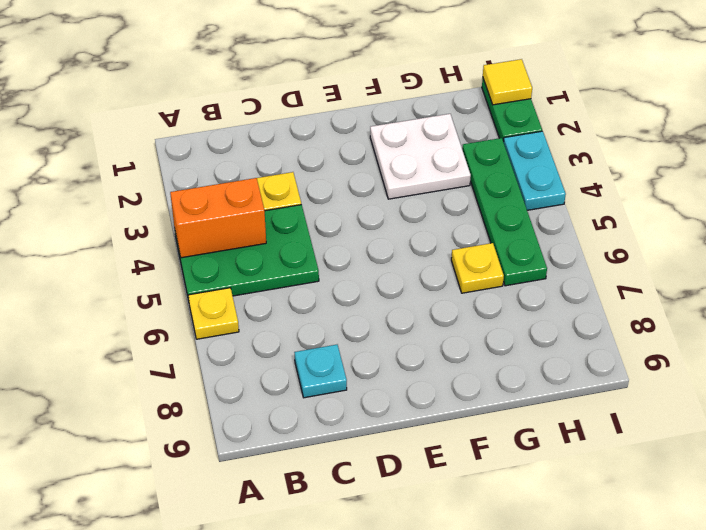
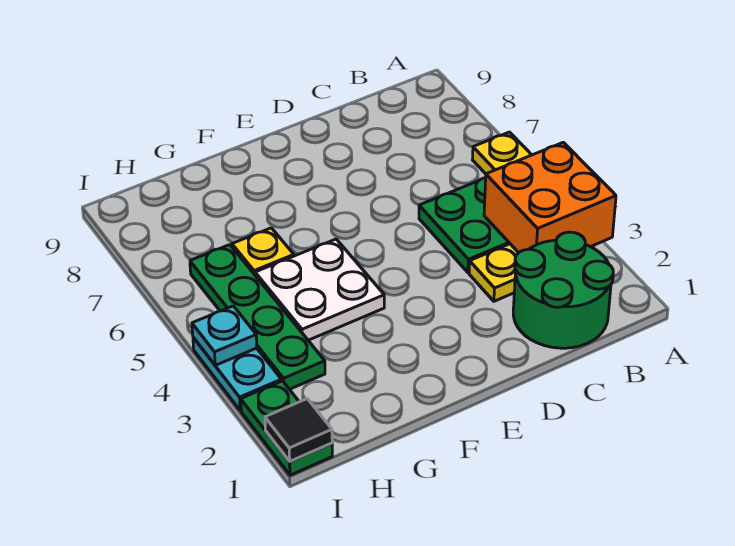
orange 1x2 brick [170,178,266,258] -> orange 2x2 brick [484,142,616,253]
none -> green 2x2 round brick [513,232,613,348]
cyan 1x1 plate [294,345,347,398] -> cyan 1x1 plate moved to [192,306,257,365]
white 2x2 plate [370,114,471,199] -> white 2x2 plate moved to [255,239,384,340]
yellow 1x1 tile [483,59,532,105] -> black 1x1 tile [265,399,332,461]

